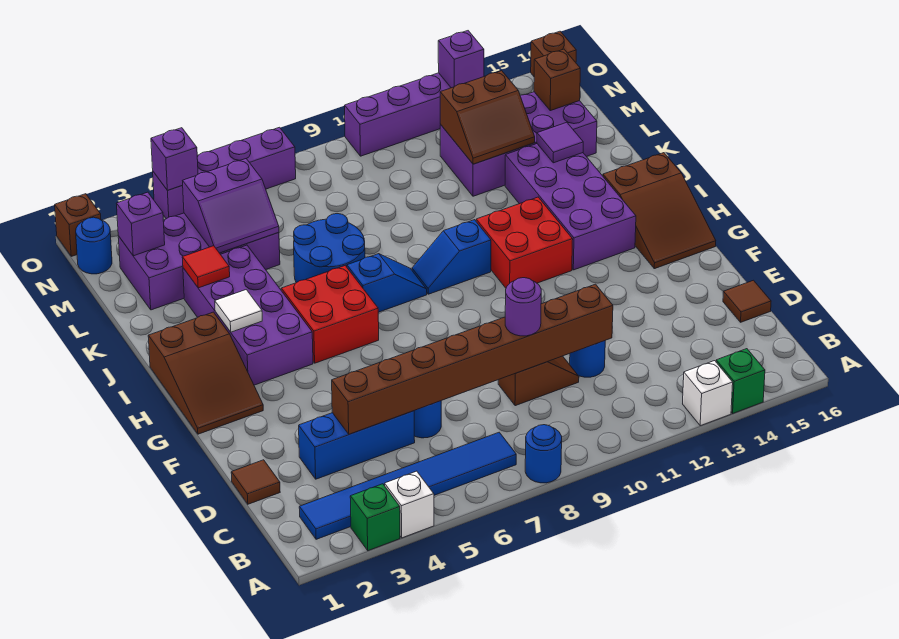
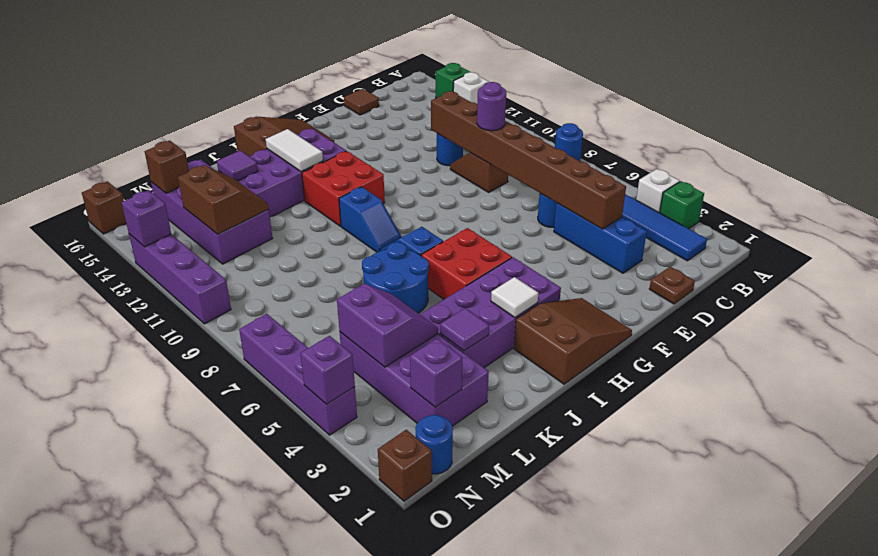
brown 1x1 tile [231,460,280,504] -> brown 1x1 plate [649,267,695,304]
none -> white 1x2 tile [266,129,323,172]
red 1x1 tile [182,246,230,288] -> purple 1x1 tile [440,308,489,351]

